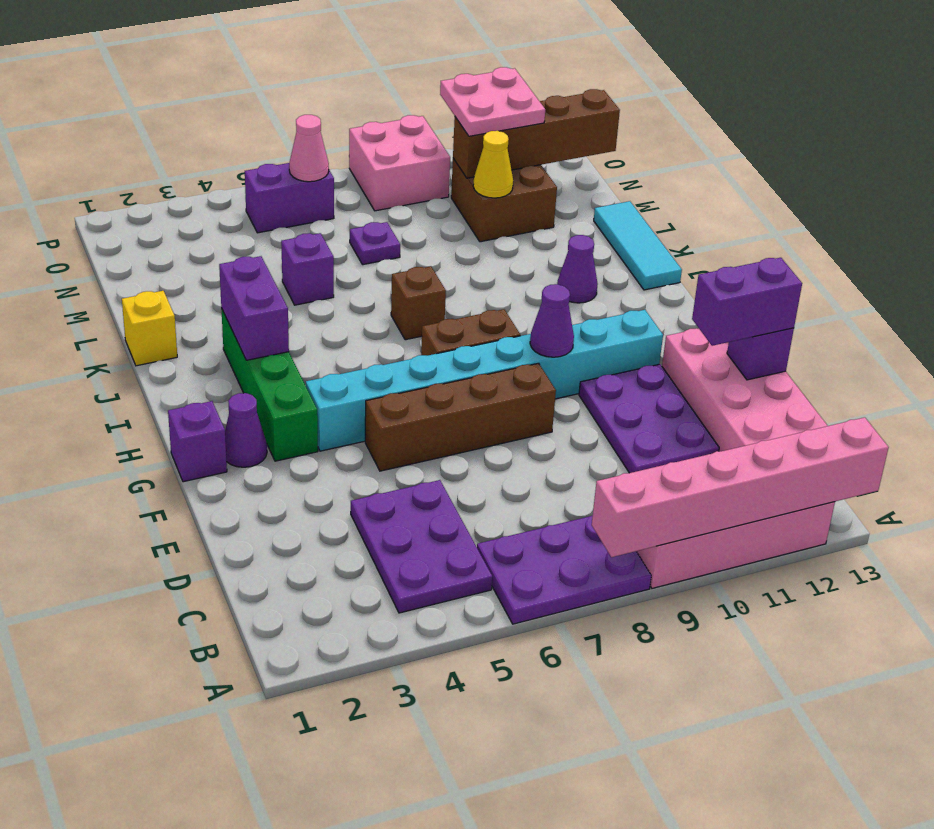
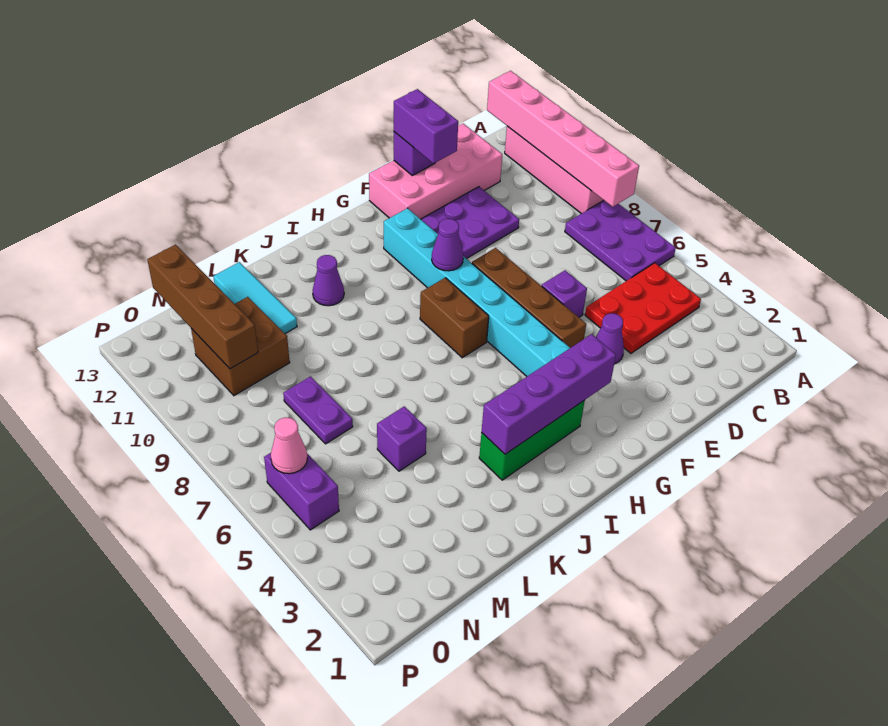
purple 2x3 plate [351,480,492,613] -> red 2x3 plate [585,263,701,353]
purple 1x1 brick [168,401,227,482] -> purple 1x1 brick moved to [542,270,587,317]
purple 1x1 cone [225,393,267,467] -> purple 1x1 cone moved to [596,313,624,364]
green 1x4 brick [221,308,318,461] -> green 1x3 brick [479,400,585,480]
purple 1x2 brick [219,256,289,360] -> purple 1x4 brick [481,334,616,454]
brown 1x1 brick [391,266,446,340] -> none
cyan 1x3 tile [594,201,682,290] -> cyan 1x3 tile turned to [213,262,297,334]
yellow 1x1 brick [122,291,177,366] -> none
purple 1x1 plate [350,222,400,265] -> purple 1x2 plate [283,376,353,444]
yellow 1x1 cone [473,131,513,198] -> none
pink 2x2 plate [440,67,545,136] -> none
pink 2x2 brick [349,115,450,211] -> none

